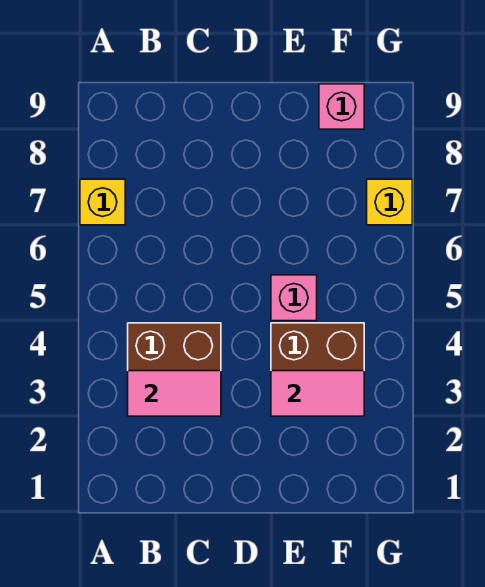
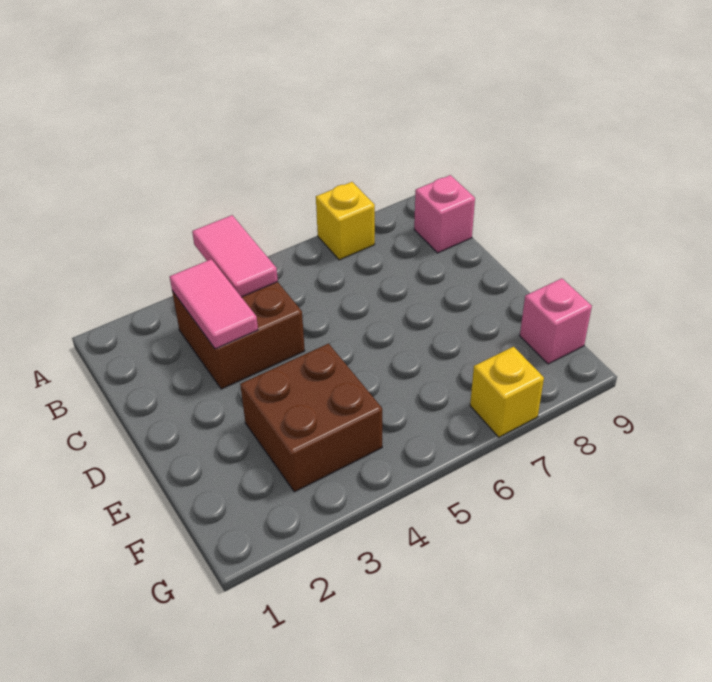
pink 1x2 tile [271,371,364,416] -> pink 1x2 tile moved to [192,215,278,297]
pink 1x1 brick [271,275,317,321] -> pink 1x1 brick moved to [414,175,475,253]

